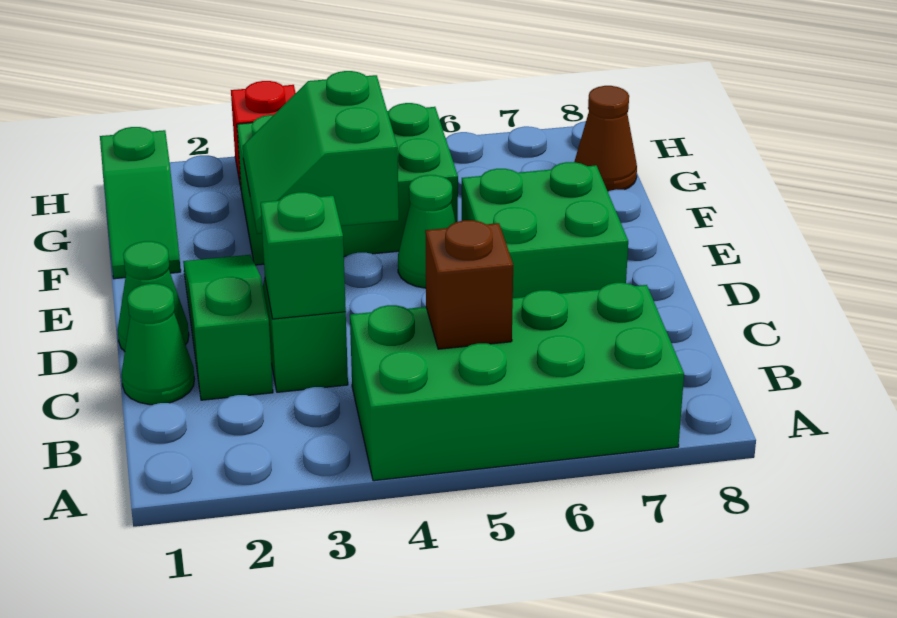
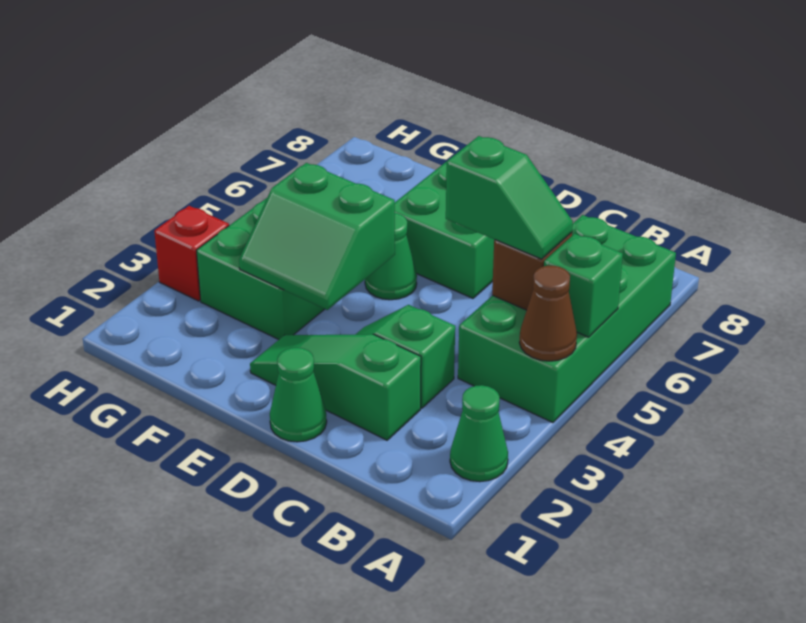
green 1x1 cone [121,284,194,405] -> green 1x1 cone moved to [450,385,508,482]
green 1x1 brick [261,192,346,319] -> green 1x1 brick moved to [544,233,623,337]
green 1x2 slope [100,127,181,279] -> green 1x2 slope moved to [446,136,573,259]
brown 1x1 cone [574,86,637,191] -> brown 1x1 cone moved to [519,266,577,361]

